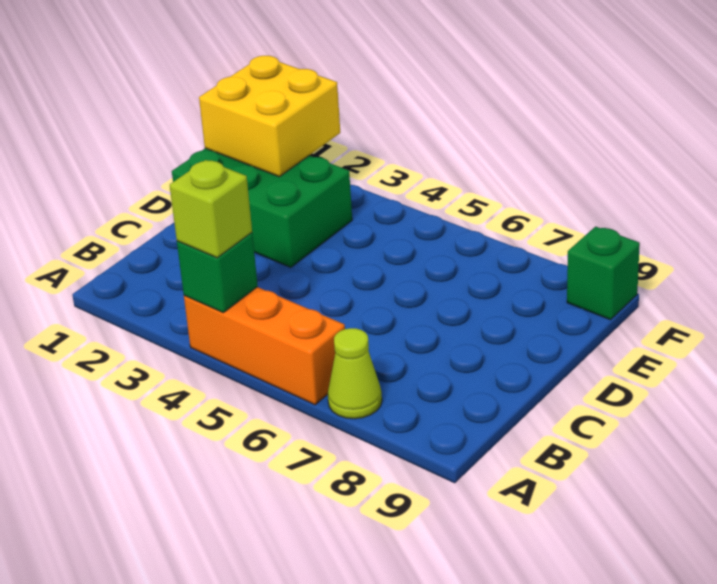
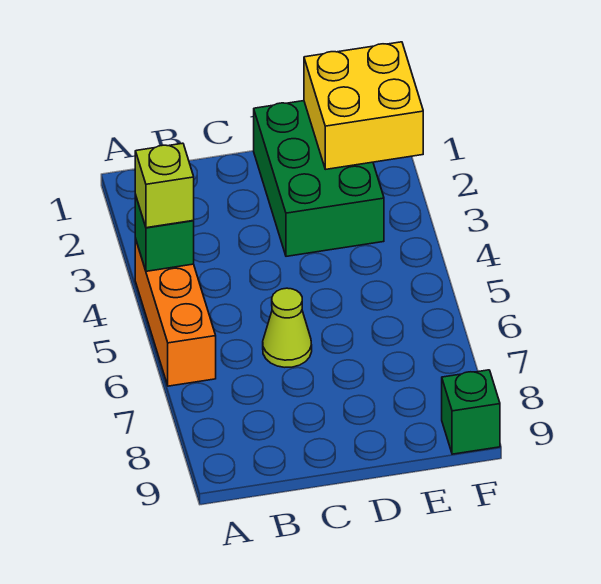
lime 1x1 cone [328,328,382,419] -> lime 1x1 cone moved to [263,288,312,367]

